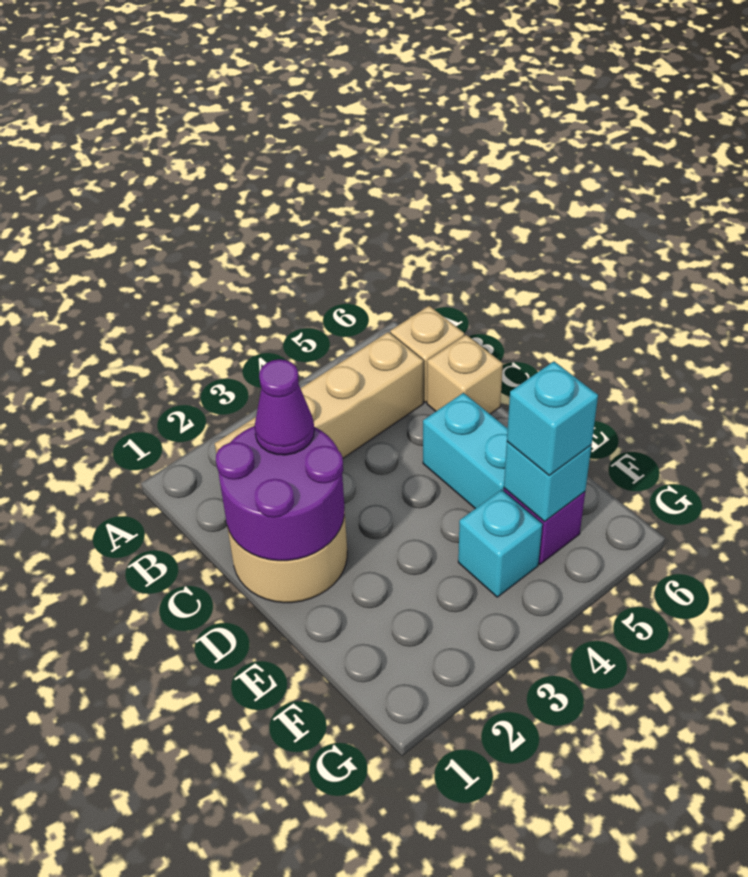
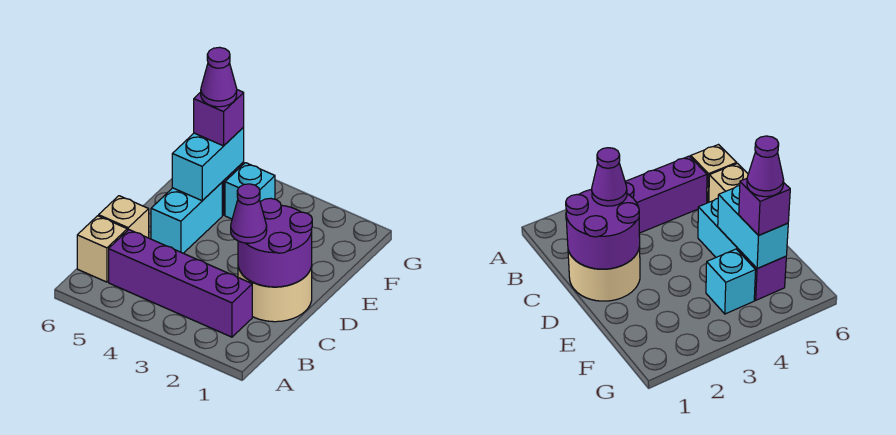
tan 1x4 brick [215,332,423,458] -> purple 1x4 brick [109,230,252,337]
cyan 1x1 brick [504,442,591,522] -> cyan 1x2 brick [172,127,244,201]
cyan 1x1 brick [507,361,598,476] -> purple 1x1 brick [194,90,244,146]
none -> purple 1x1 cone [201,47,237,107]

